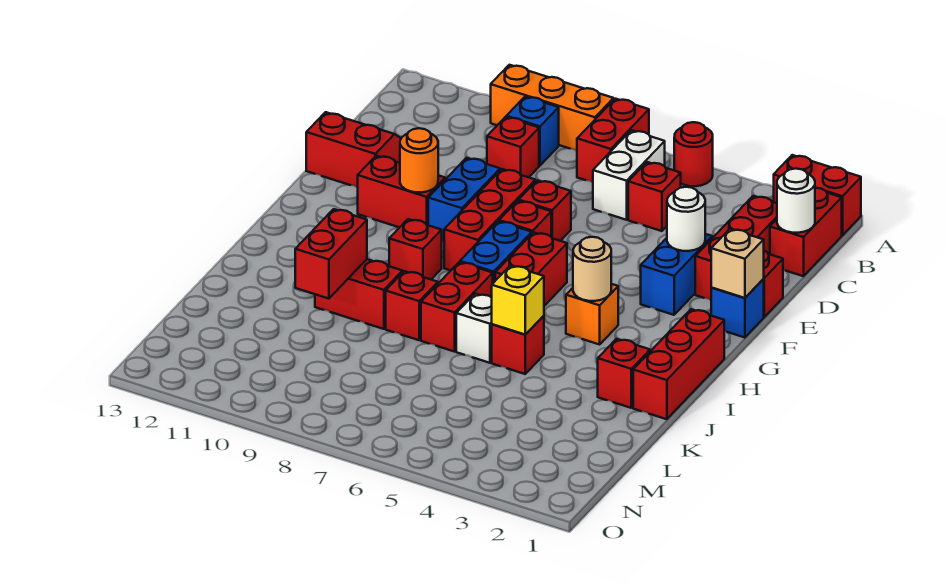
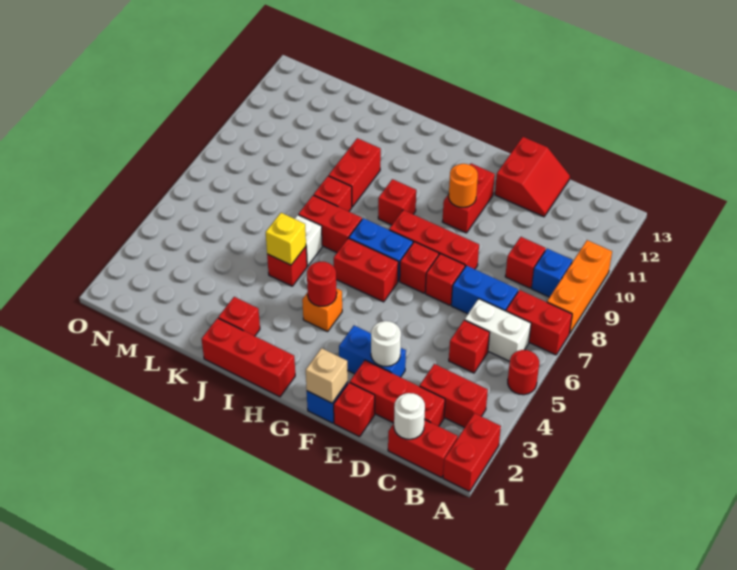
blue 1x2 brick [428,158,500,242] -> blue 1x2 brick moved to [451,266,518,314]
tan 1x1 round brick [573,237,611,301] -> red 1x1 round brick [307,262,337,306]
red 1x2 brick [295,209,367,299] -> red 1x2 brick moved to [420,364,488,428]

